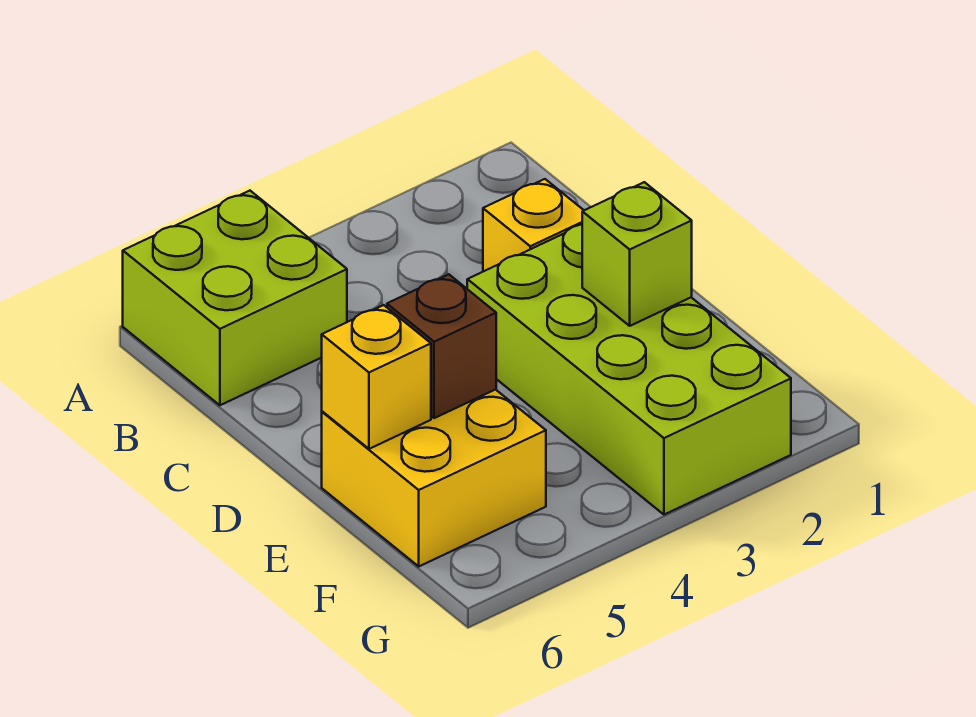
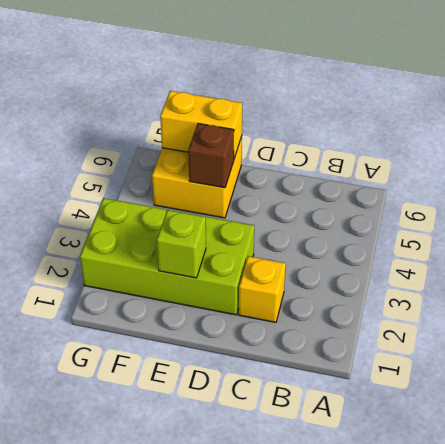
lime 2x2 brick [123,191,347,405] -> none
yellow 1x1 brick [322,305,431,449] -> yellow 1x2 brick [160,91,242,158]

